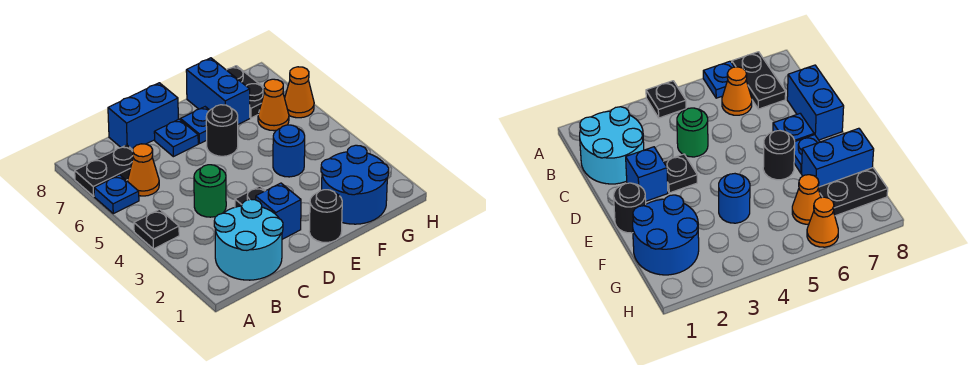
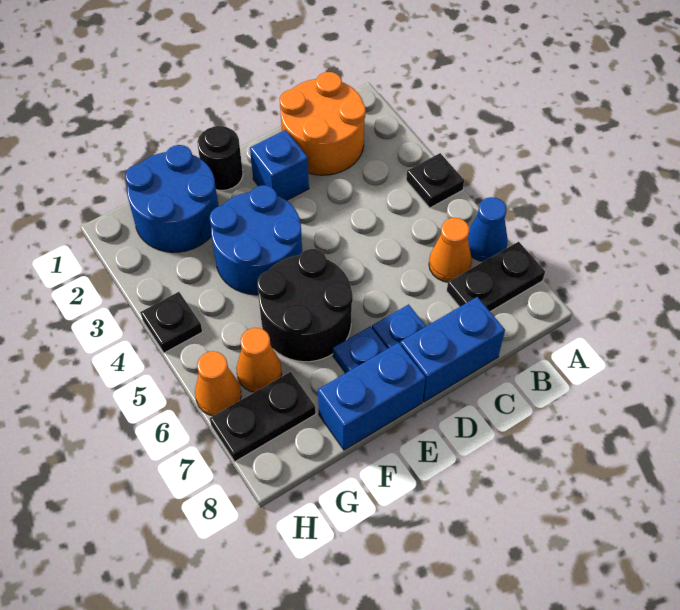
blue 1x1 plate [94,175,139,214] -> blue 1x1 cone [468,197,508,262]
cyan 2x2 round brick [214,199,283,280] -> orange 2x2 round brick [280,72,366,175]
green 1x1 round brick [194,165,226,217] -> none
black 1x1 plate [235,186,265,207] -> black 1x1 plate moved to [140,292,202,353]
black 1x1 round brick [206,105,238,156] -> black 2x2 round brick [258,249,353,362]
blue 1x1 round brick [273,125,305,177] -> blue 2x2 round brick [210,185,302,295]
blue 1x2 brick [186,58,250,124] -> blue 1x2 brick turned to [318,342,426,450]
black 1x2 plate [227,66,264,118] -> black 1x2 plate turned to [210,372,316,462]

